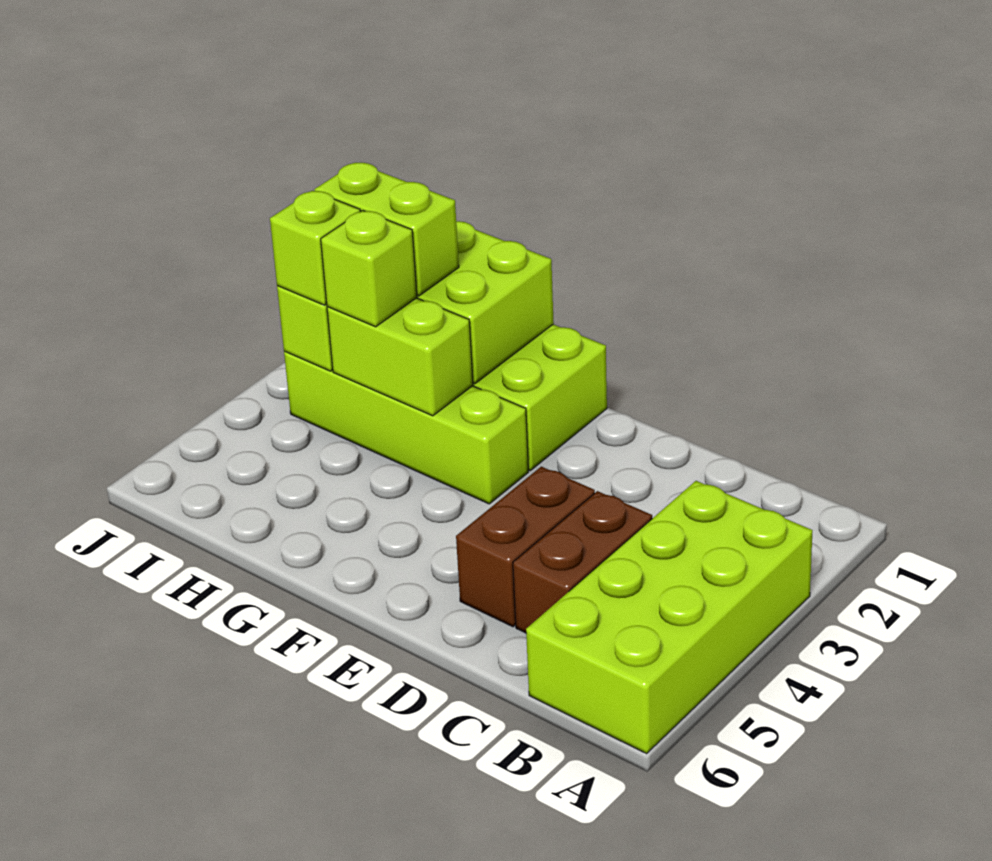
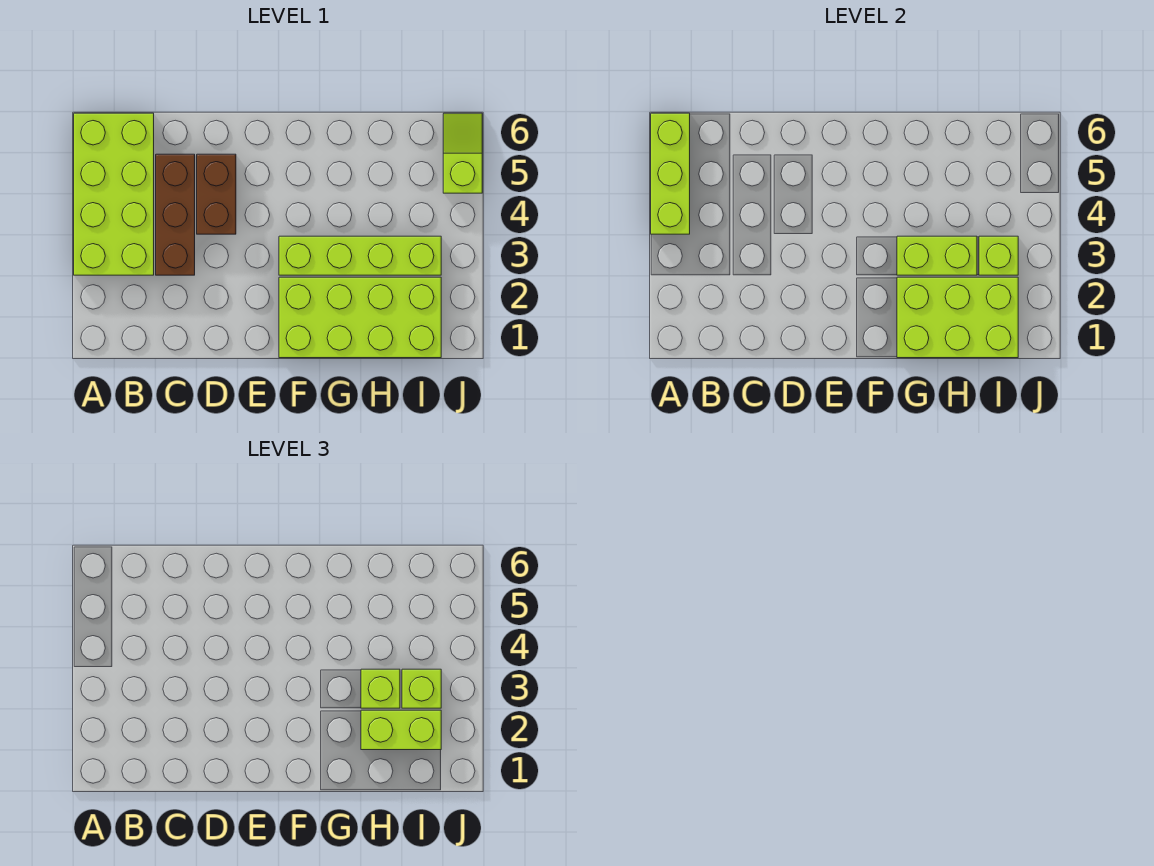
none -> lime 1x3 brick [651,113,690,234]
brown 1x2 brick [513,491,652,633] -> brown 1x3 brick [156,154,195,275]
none -> lime 1x2 slope [443,113,482,193]

